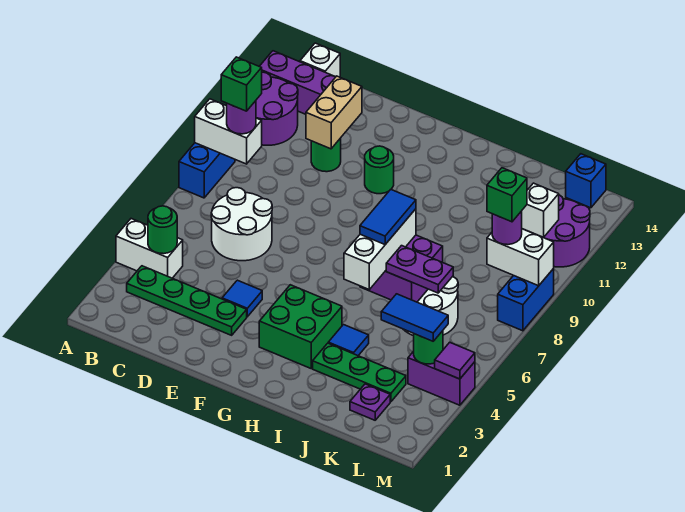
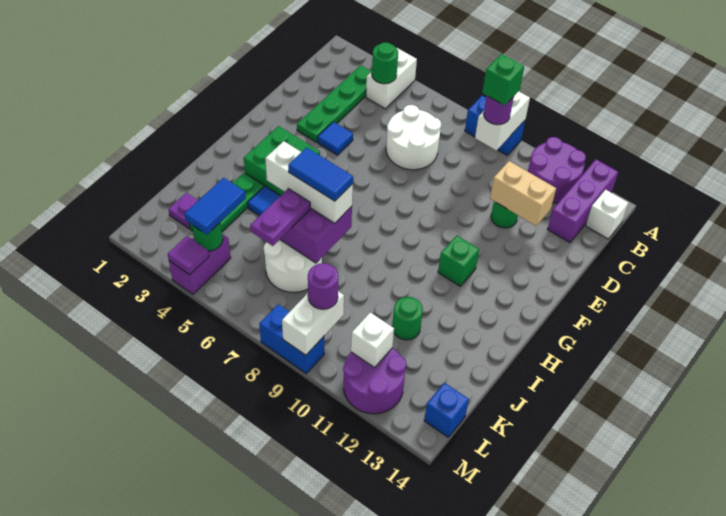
green 1x1 round brick [365,146,394,194] -> green 1x1 round brick moved to [392,297,423,340]
green 1x1 brick [487,168,527,222] -> green 1x1 brick moved to [438,235,479,286]

